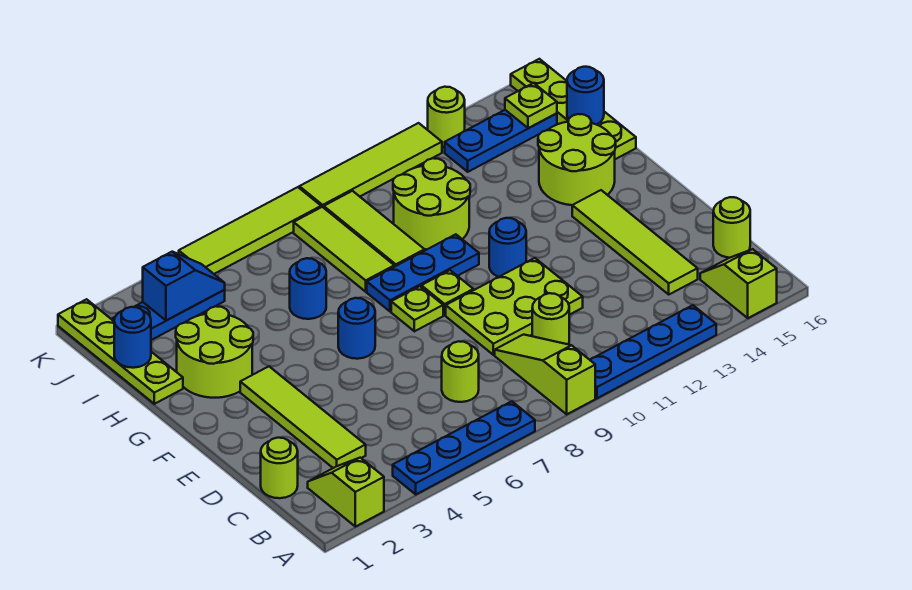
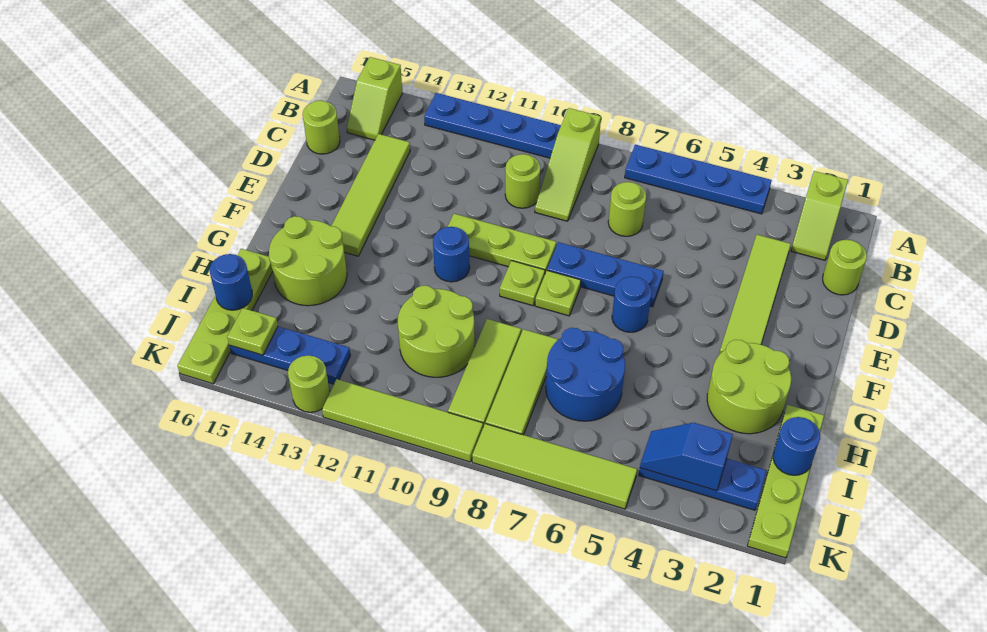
lime 2x3 plate [446,258,583,355] -> lime 1x3 plate [448,214,556,273]
blue 1x3 plate [367,234,479,311] -> blue 1x3 plate moved to [547,242,664,307]
blue 1x1 round brick [290,258,326,319] -> blue 2x2 round brick [546,328,625,421]

